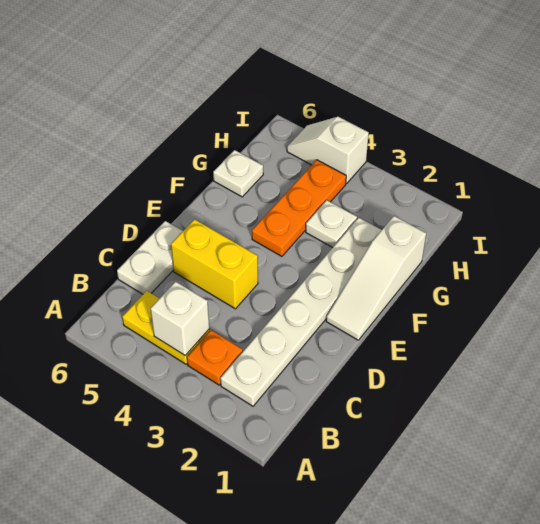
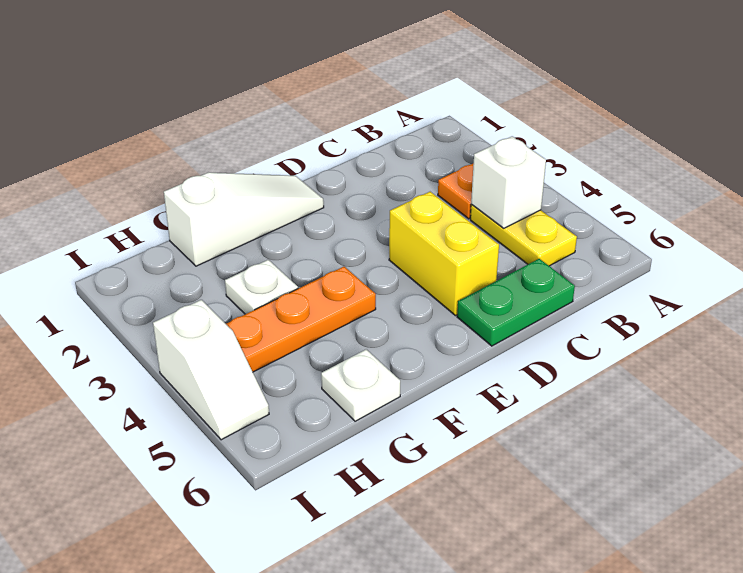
white 1x6 plate [220,218,381,406] -> none
white 1x2 plate [117,221,183,294] -> green 1x2 plate [457,259,575,346]

